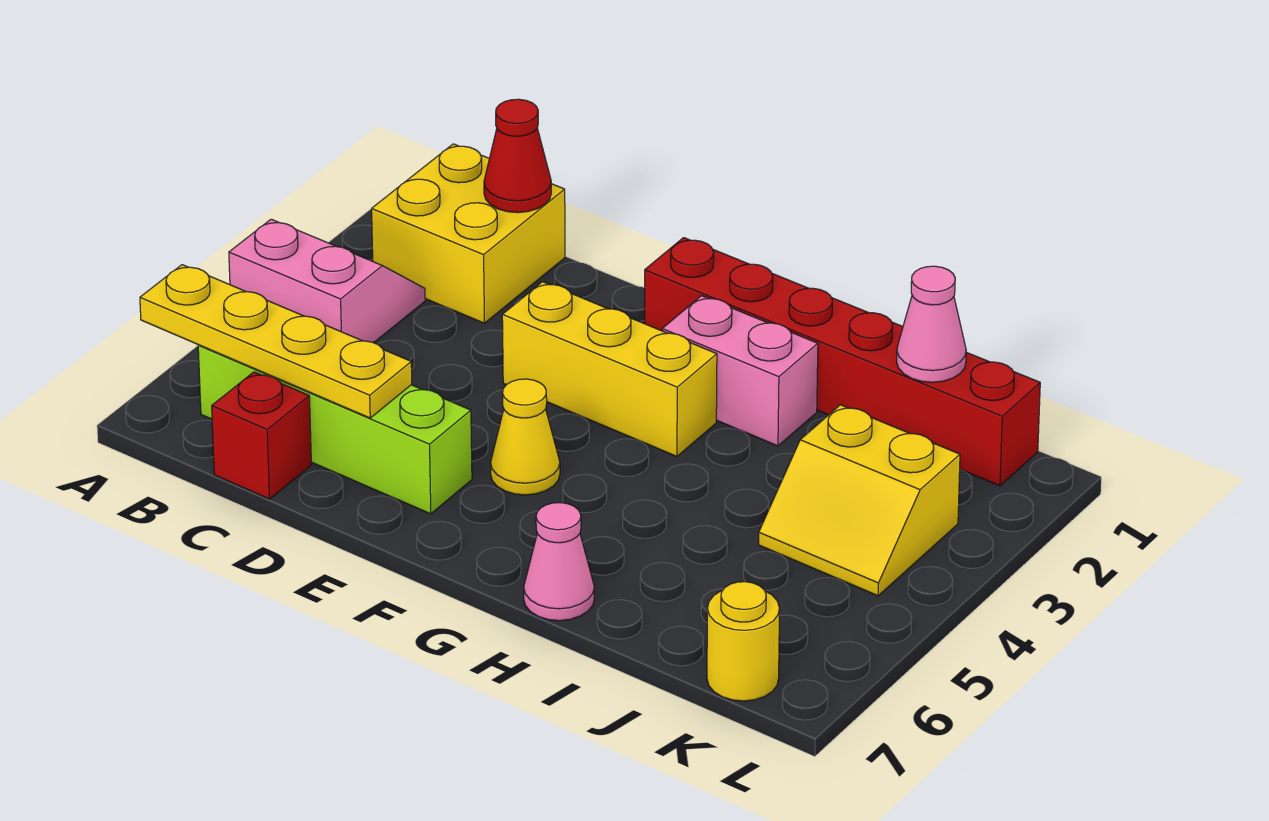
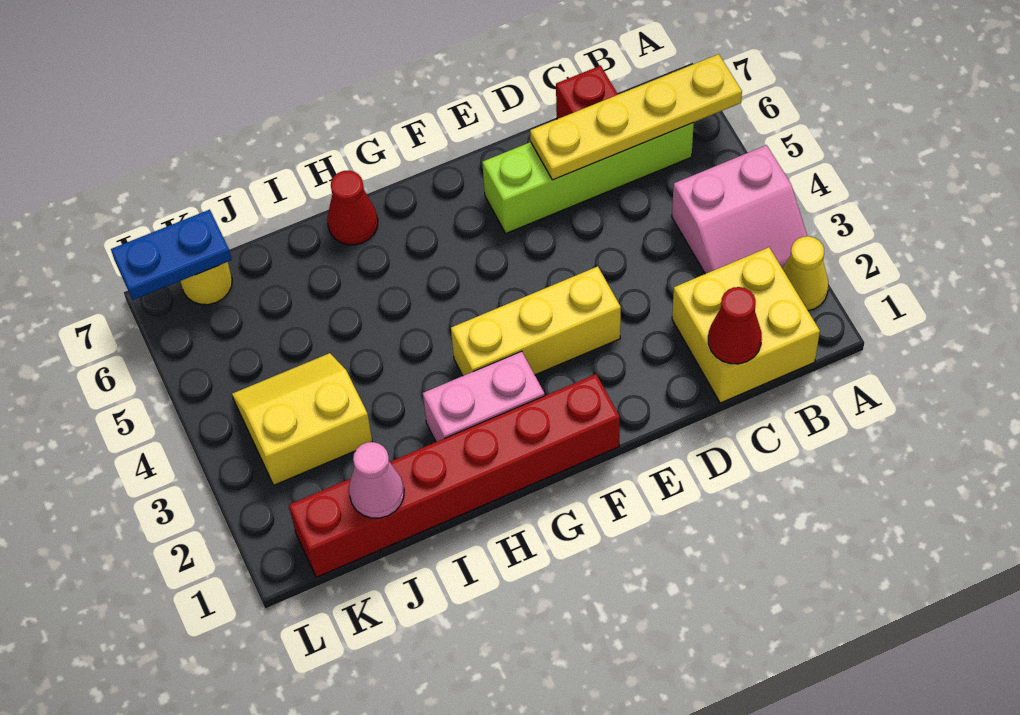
yellow 1x1 cone [490,379,560,495] -> yellow 1x1 cone moved to [783,236,828,311]
pink 1x1 cone [524,503,594,621] -> red 1x1 cone [327,170,378,245]
none -> blue 1x2 plate [111,210,232,300]

